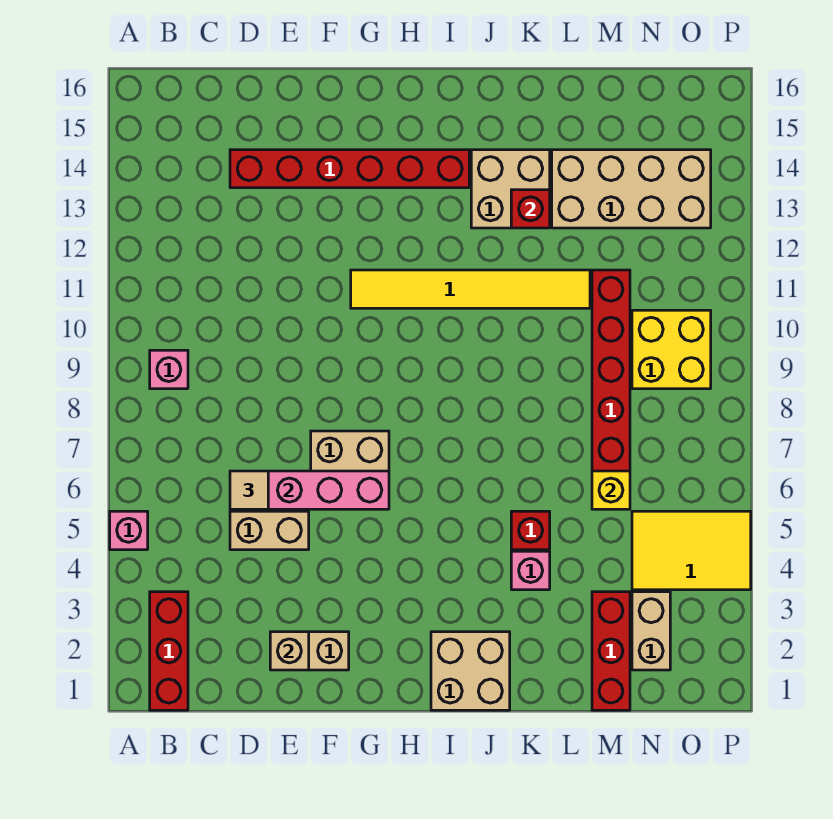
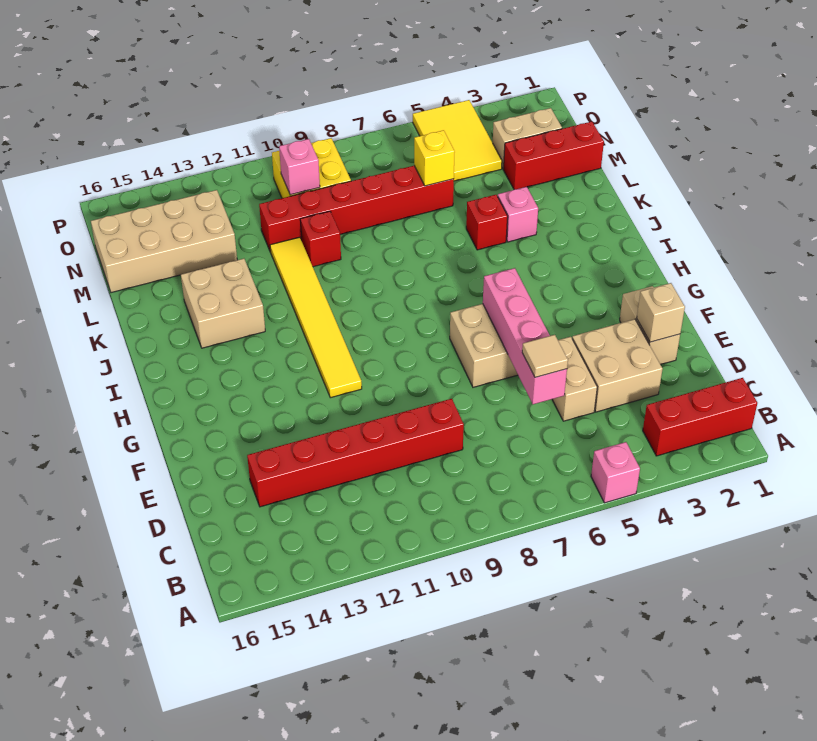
pink 1x1 brick [150,350,188,389] -> pink 1x1 brick moved to [279,139,320,195]
red 1x6 brick [230,150,469,188] -> red 1x6 brick turned to [247,399,464,507]
tan 2x2 brick [431,632,510,710] -> tan 2x2 brick moved to [572,319,663,412]
red 1x1 brick [511,190,550,228] -> red 1x1 brick moved to [300,211,341,267]
tan 2x4 brick [552,150,711,228] -> tan 2x4 brick turned to [91,190,237,293]

